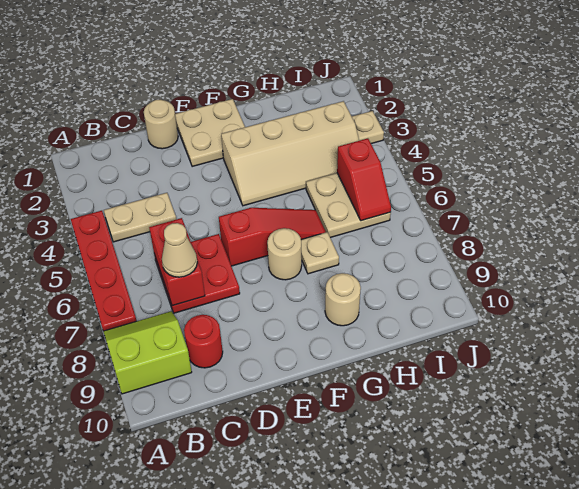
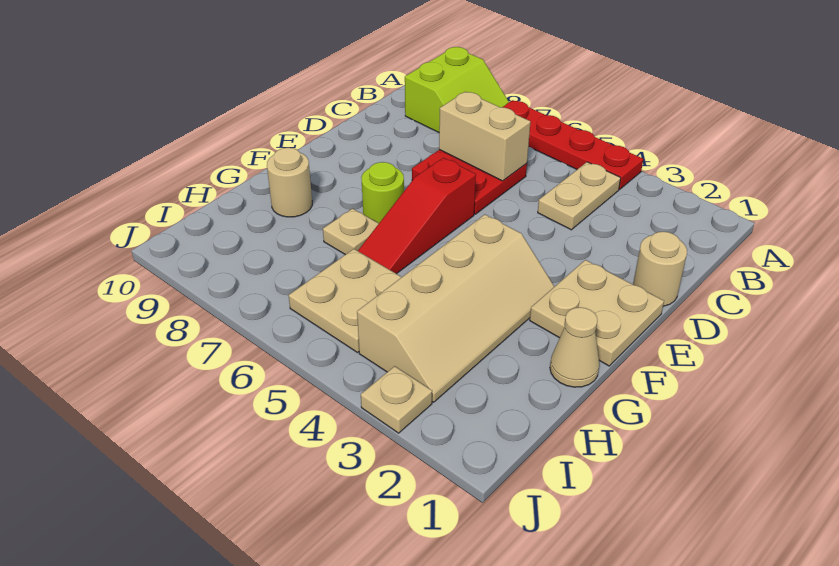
red 1x2 brick [149,218,205,306] -> tan 1x2 brick [439,92,530,181]
tan 1x1 cone [162,223,197,277] -> tan 1x1 cone moved to [550,307,600,387]
red 1x1 round brick [184,315,223,368] -> none
tan 2x4 slope [221,101,359,206] -> tan 2x4 slope turned to [357,215,554,402]
tan 1x1 round brick [267,228,302,280] -> lime 1x1 round brick [361,162,404,223]
red 1x2 slope [337,138,391,221] -> none

